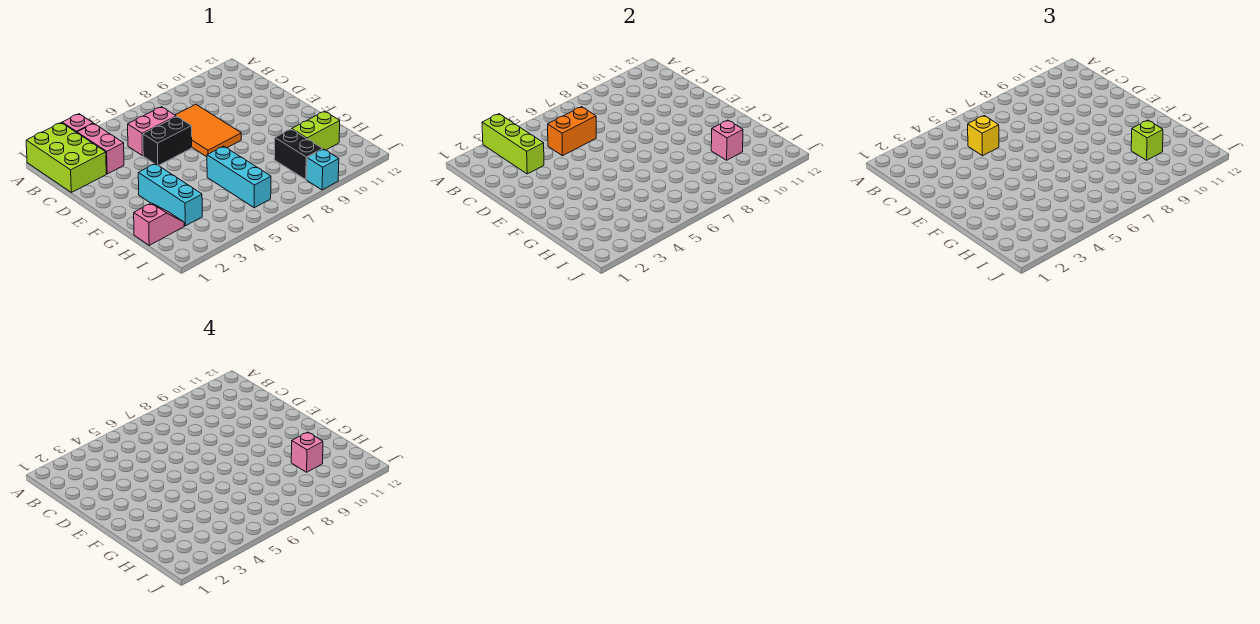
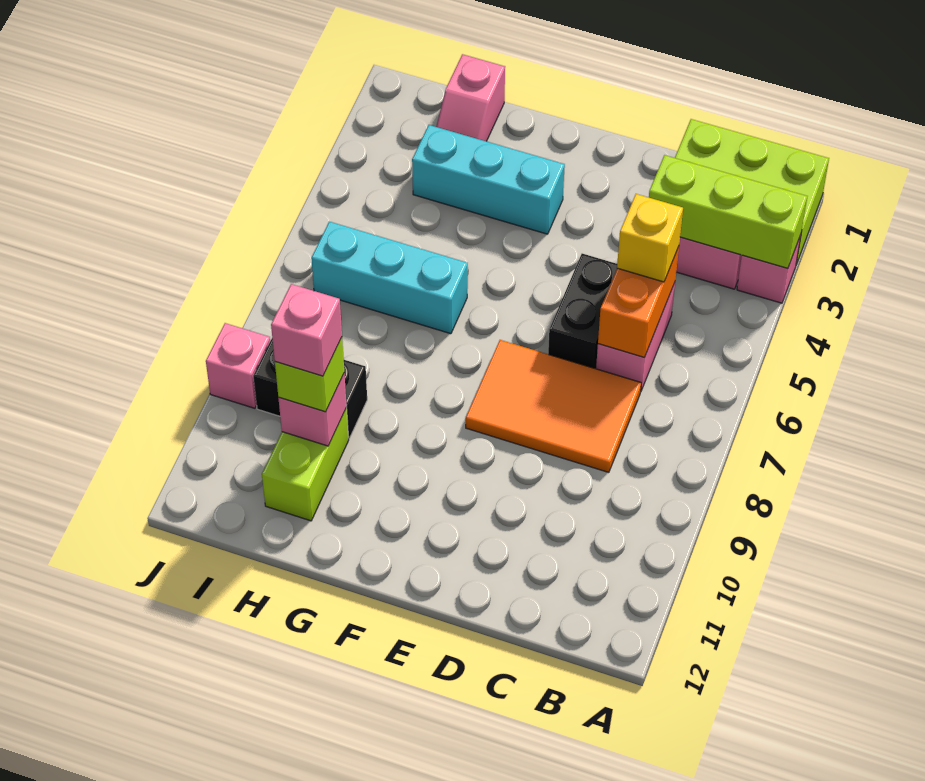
cyan 1x1 brick [307,149,339,190] -> pink 1x1 brick [206,323,270,408]

